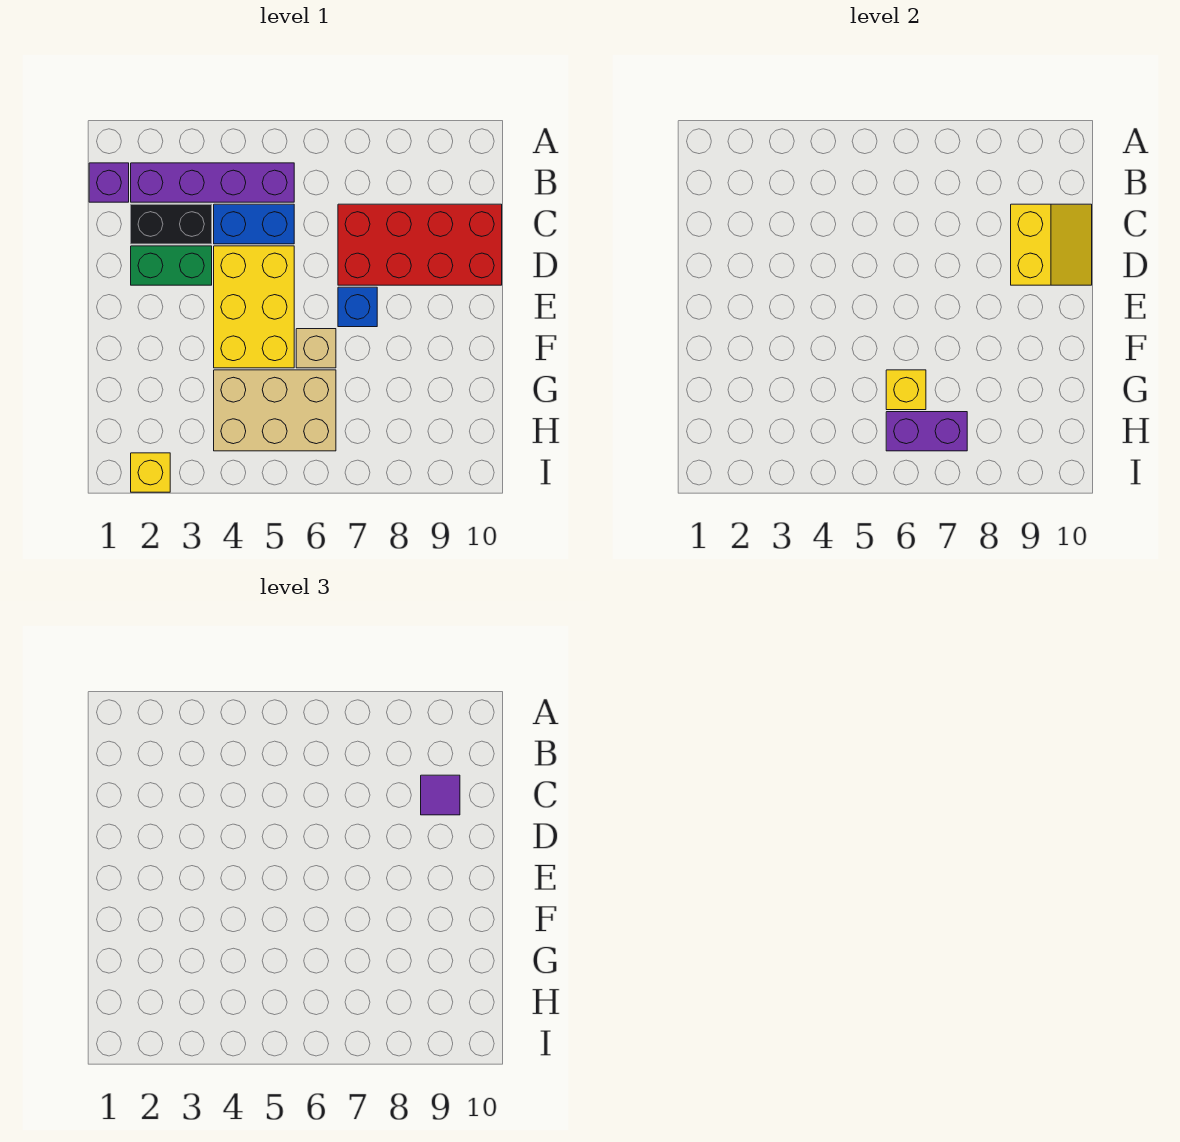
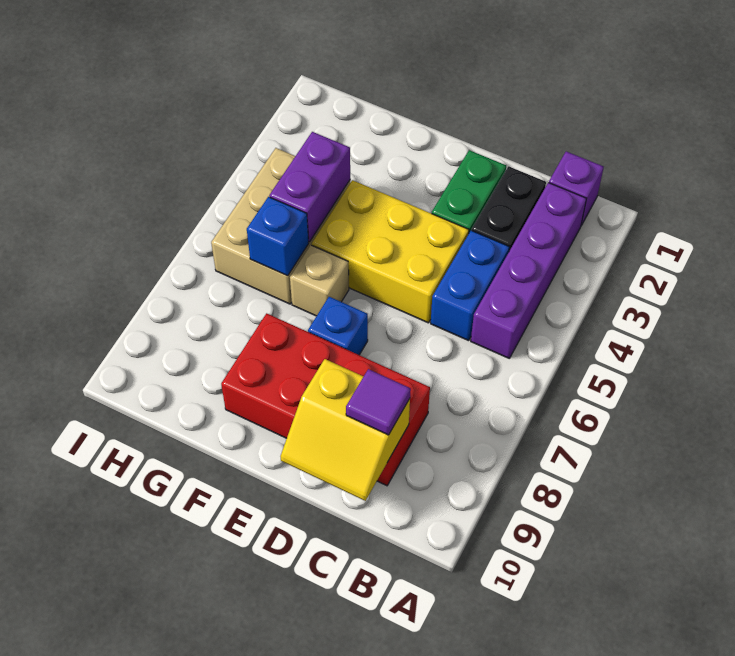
red 2x4 brick [338,204,502,285] -> red 2x4 brick turned to [221,313,430,486]
yellow 1x1 brick [886,370,926,410] -> blue 1x1 brick [247,197,309,276]
purple 1x2 brick [886,412,967,451] -> purple 1x2 brick moved to [269,132,350,242]
yellow 1x1 brick [131,453,170,492] -> none

